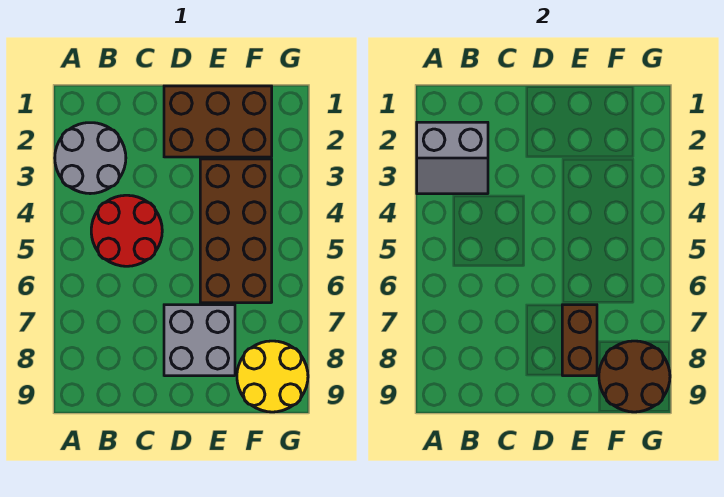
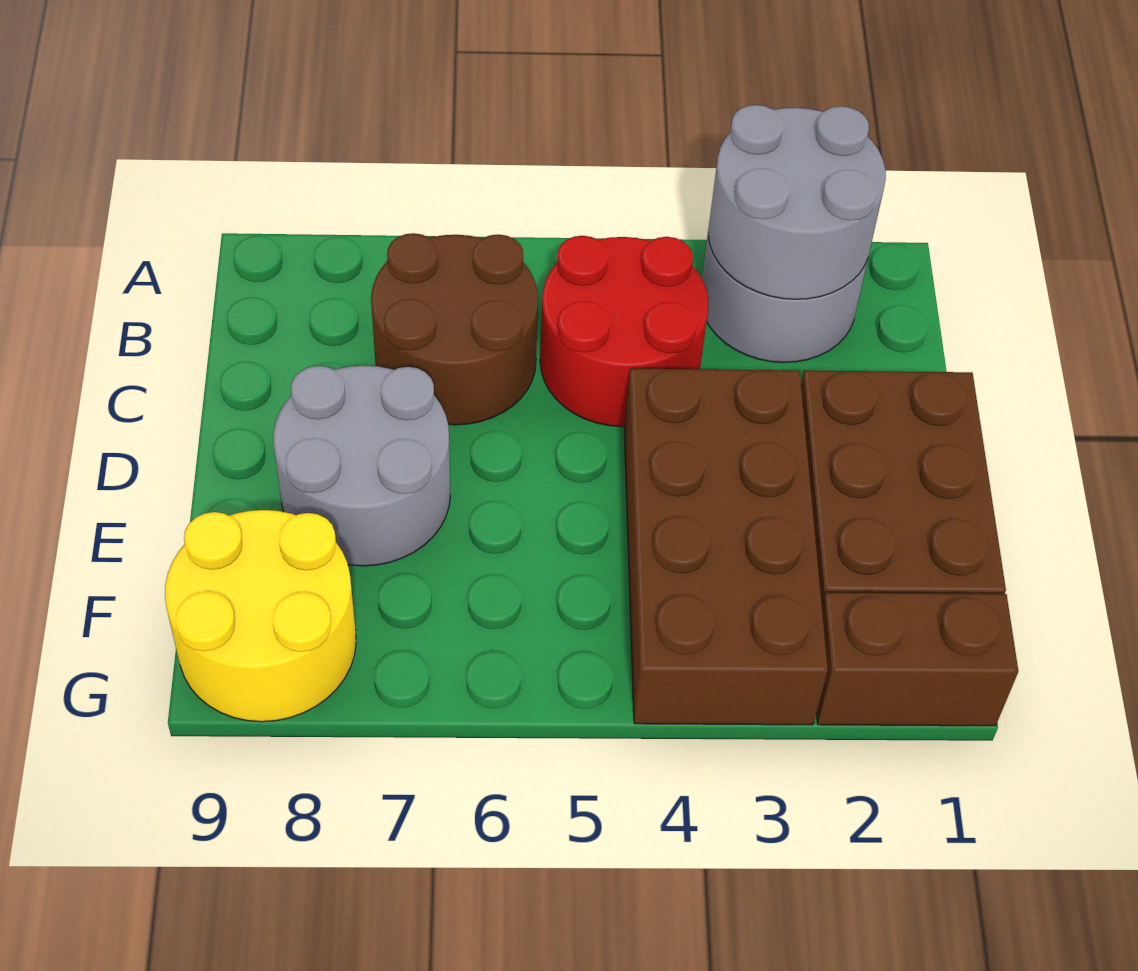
grey 2x2 slope [417,122,488,194] -> grey 2x2 round brick [708,105,886,299]
grey 2x2 brick [164,305,235,376] -> grey 2x2 round brick [273,366,450,566]
brown 2x4 brick [200,159,272,303] -> brown 2x4 brick turned to [624,368,828,725]
brown 1x2 brick [562,305,597,376] -> brown 1x2 brick moved to [816,593,1018,726]
brown 2x2 round brick [599,341,670,412] -> brown 2x2 round brick moved to [371,233,538,425]

